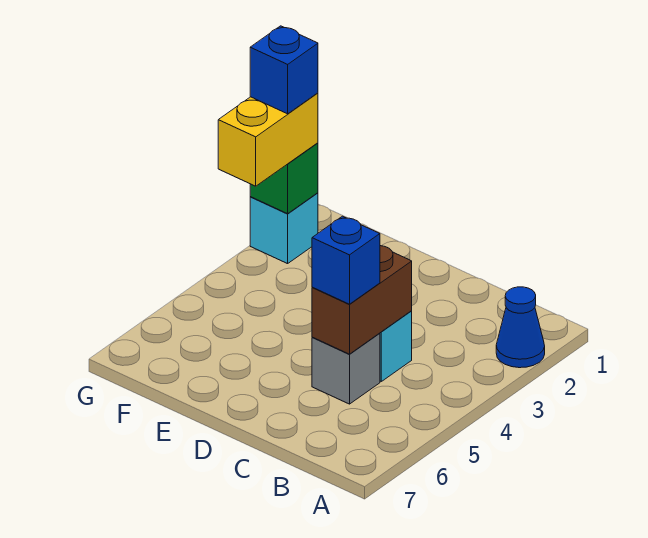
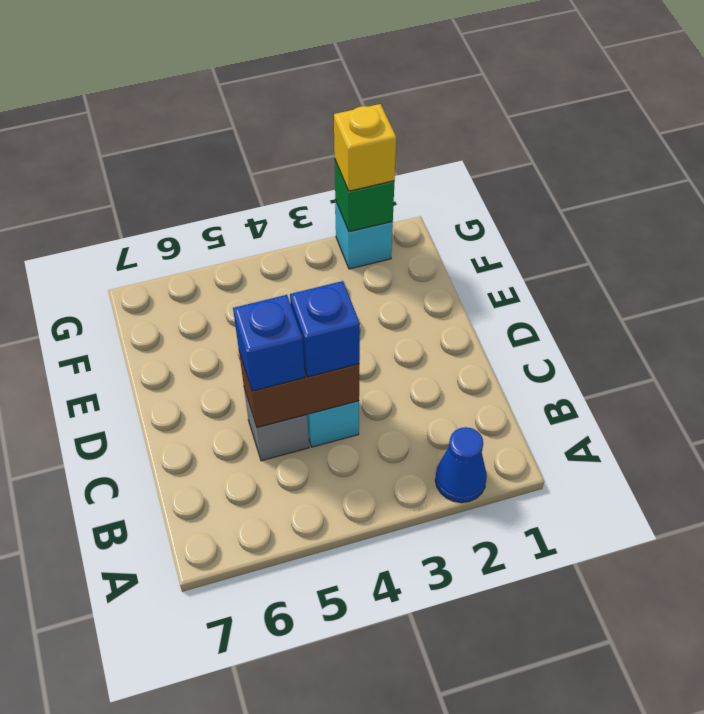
yellow 1x2 brick [218,93,318,186] -> yellow 1x1 brick [334,104,396,191]
blue 1x1 brick [250,26,318,114] -> blue 1x1 brick moved to [290,281,360,377]

